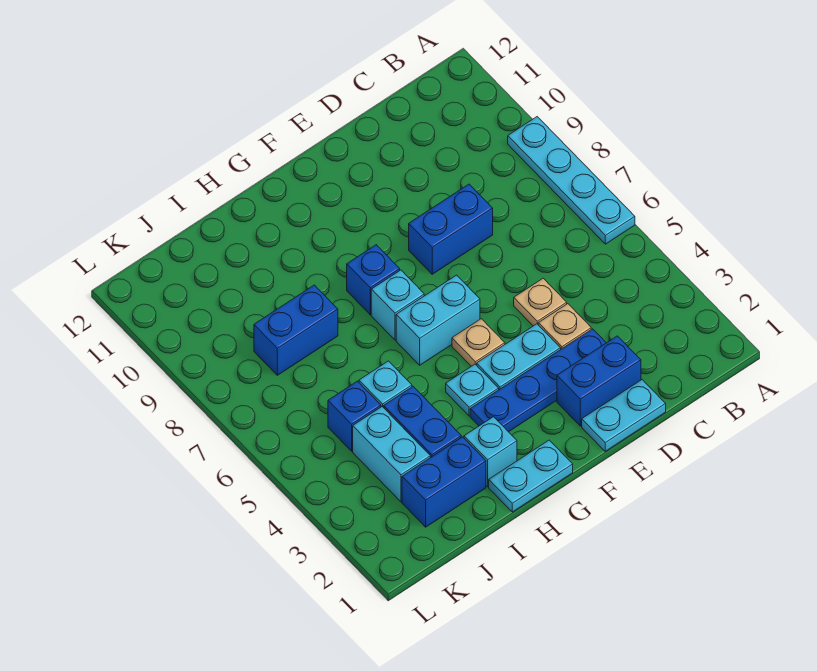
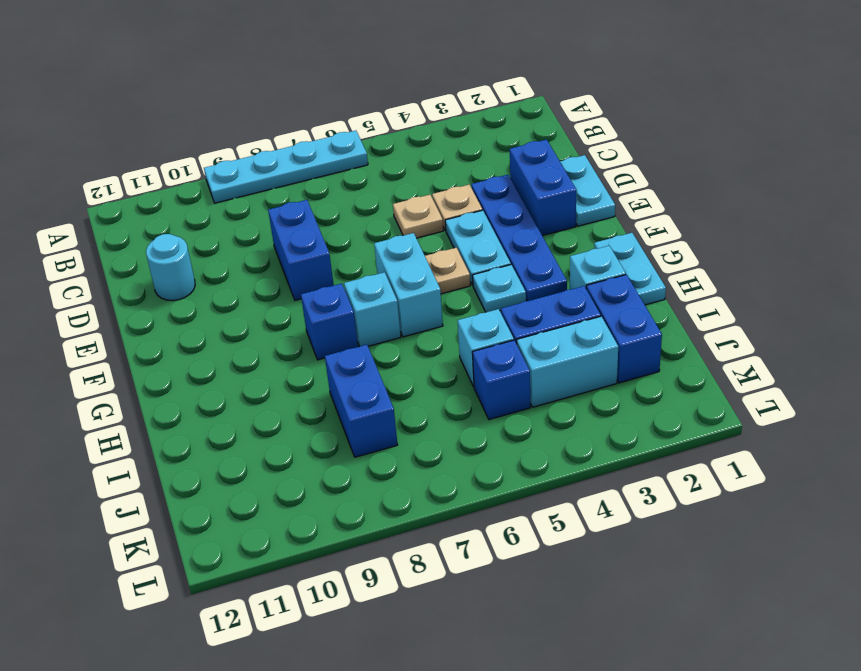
none -> cyan 1x1 round brick [146,234,195,301]

